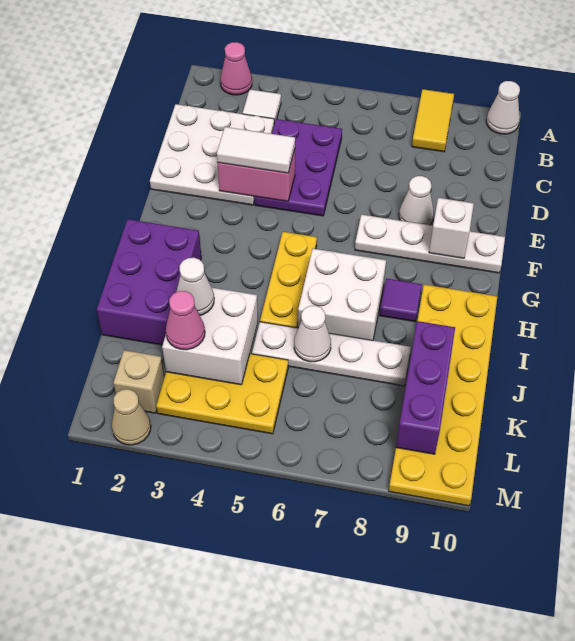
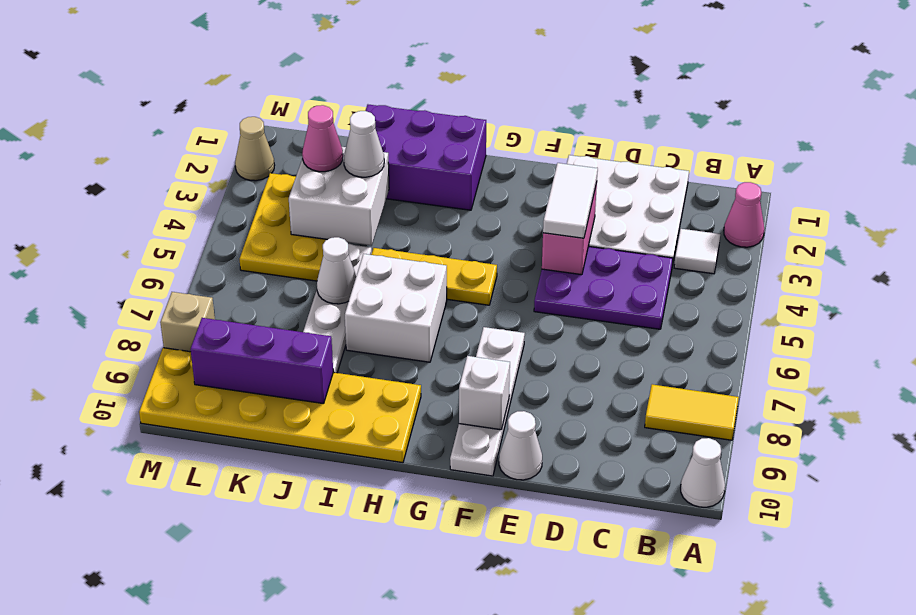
white 1x1 cone [399,176,434,225] -> white 1x1 cone moved to [499,411,542,480]
purple 1x1 tile [380,278,422,322] -> none
tan 1x1 brick [114,350,164,413] -> tan 1x1 brick moved to [160,292,215,352]

